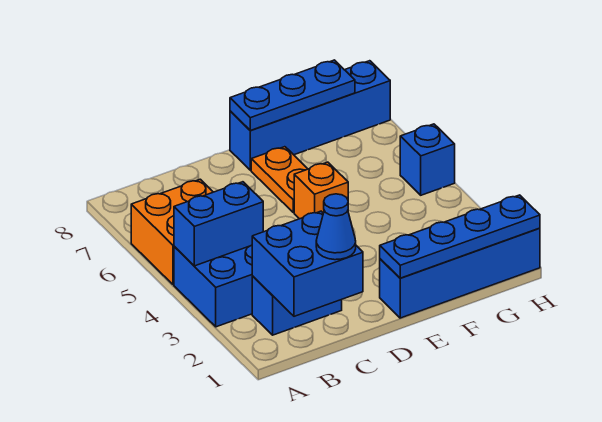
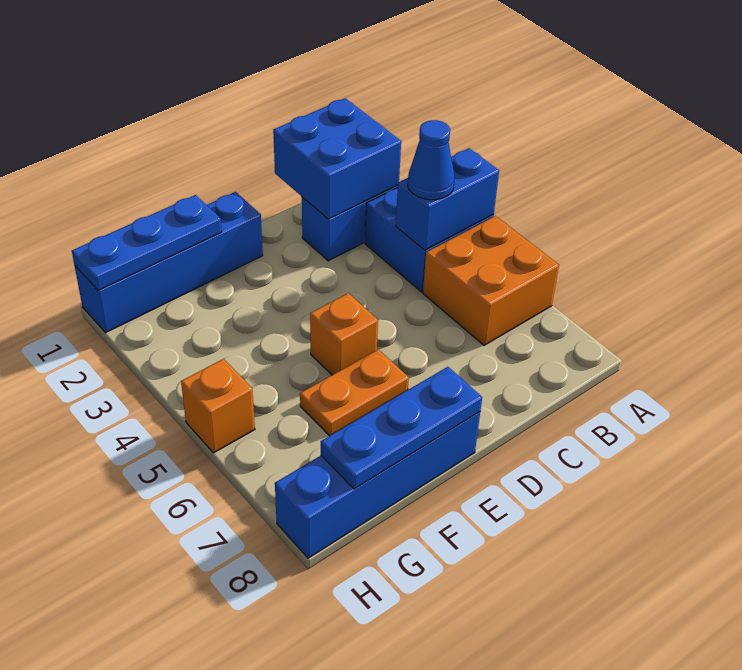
blue 1x1 cone [316,194,356,260] -> blue 1x1 cone moved to [408,120,455,200]
blue 1x4 plate [380,195,540,278] -> blue 1x3 plate [72,195,222,290]
orange 1x2 plate [251,147,307,212] -> orange 1x2 plate turned to [300,349,409,436]
blue 1x1 brick [400,124,455,195] -> orange 1x1 brick [181,359,255,453]

